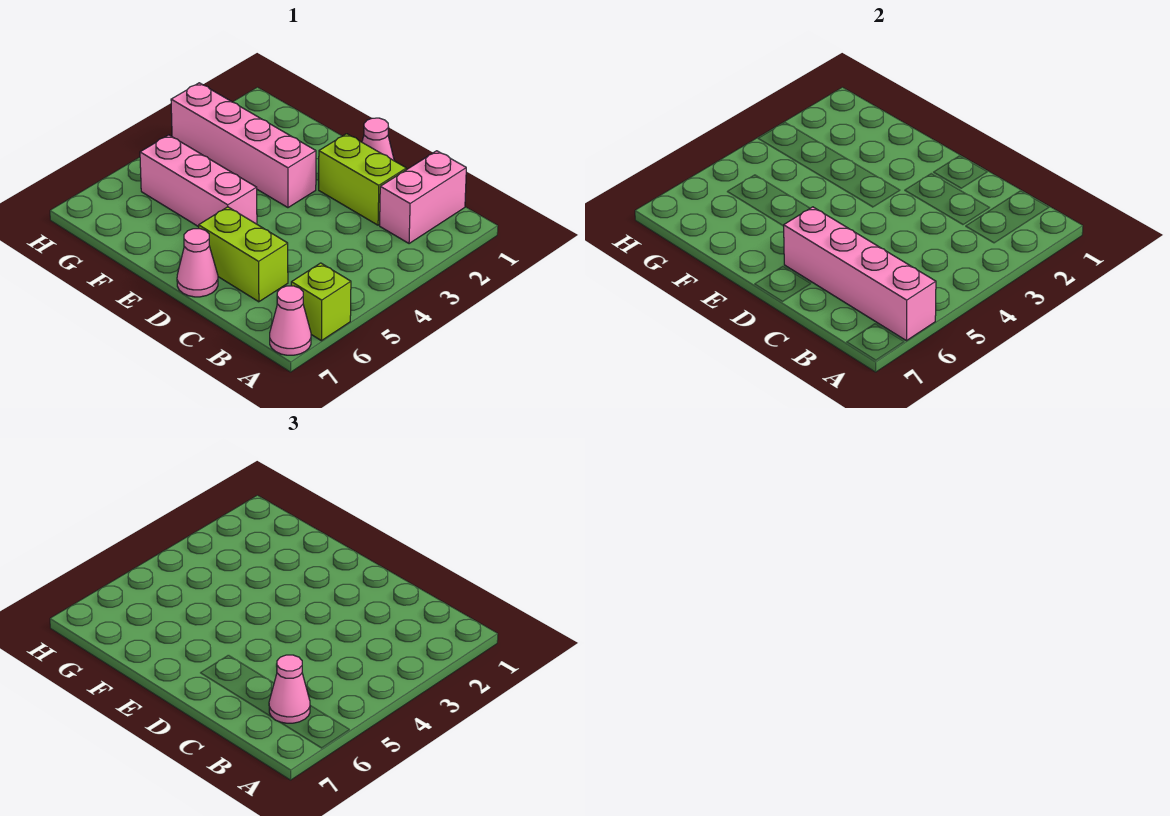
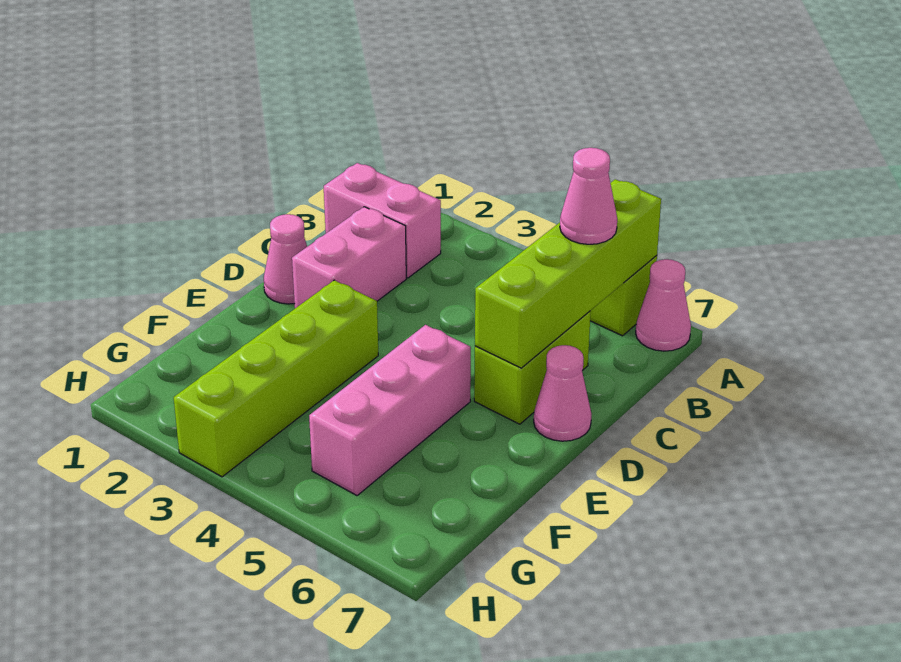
pink 1x4 brick [784,207,936,341] -> lime 1x4 brick [475,179,661,368]
lime 1x2 brick [319,134,406,225] -> pink 1x2 brick [292,207,406,308]
pink 1x4 brick [171,83,316,208] -> lime 1x4 brick [174,280,378,477]

